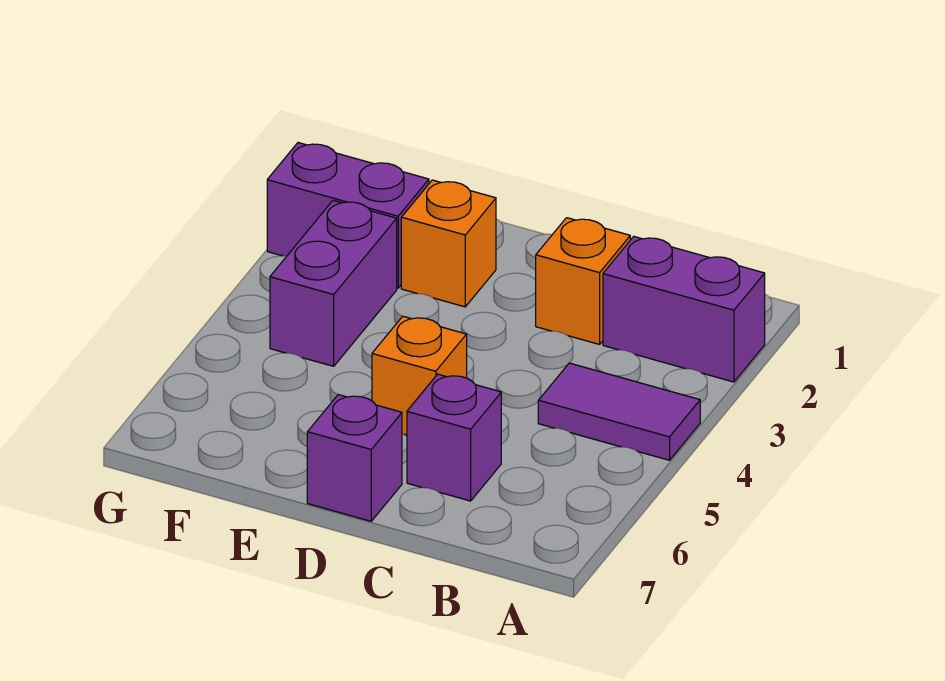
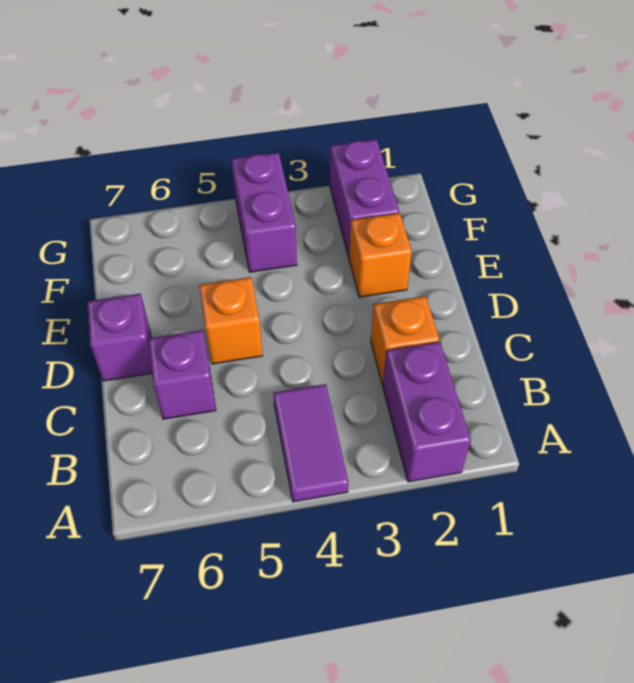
purple 1x2 brick [270,201,397,366] -> purple 1x2 brick turned to [232,153,297,272]

